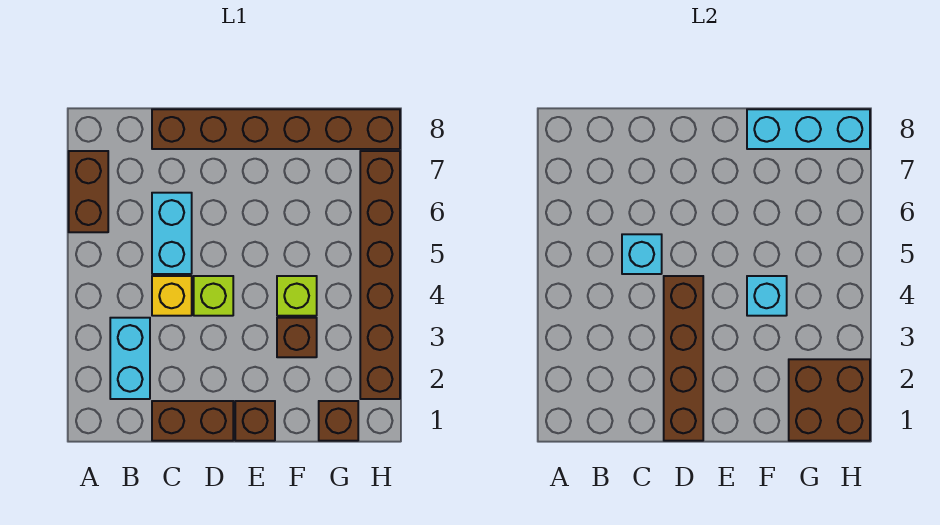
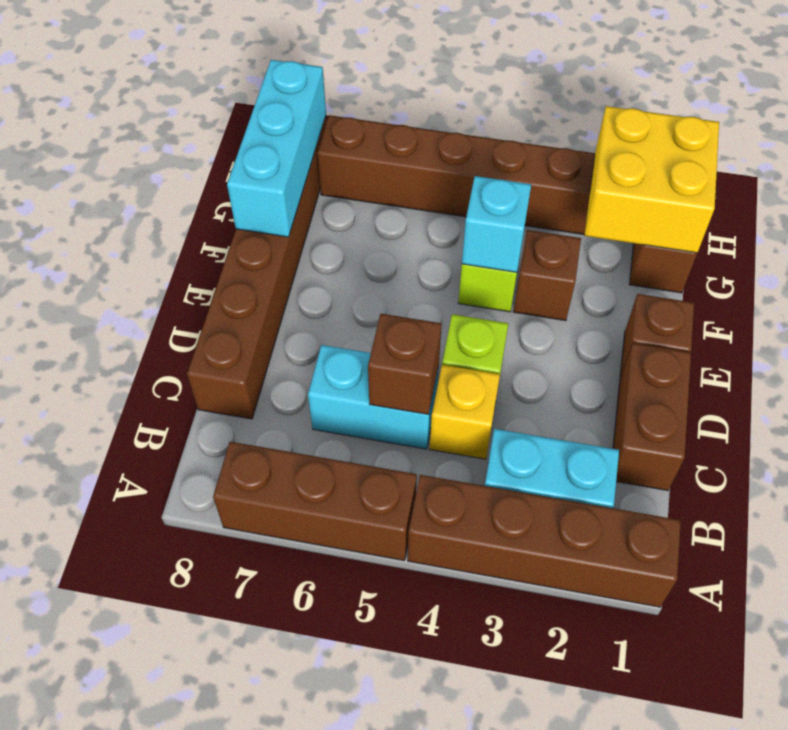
brown 1x2 brick [69,151,108,232] -> brown 1x3 brick [213,442,417,560]
cyan 1x1 brick [622,234,662,274] -> brown 1x1 brick [368,314,441,415]
brown 1x4 brick [664,276,703,441] -> brown 1x4 brick moved to [408,475,681,607]
brown 2x2 brick [789,359,870,441] -> yellow 2x2 brick [584,106,719,253]

